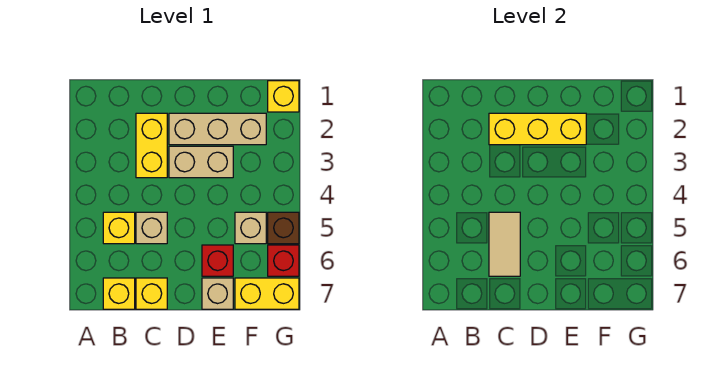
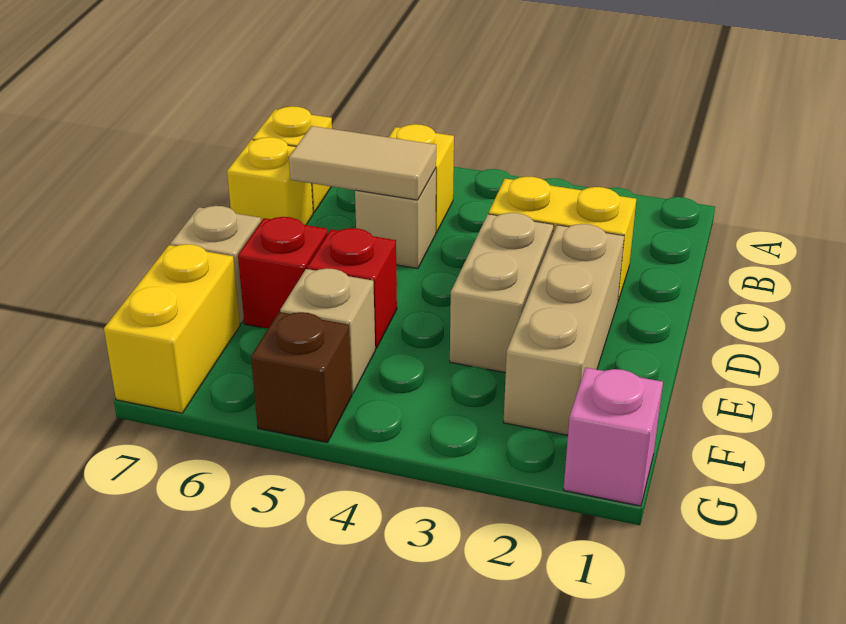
yellow 1x3 brick [489,113,586,145] -> none
yellow 1x1 brick [268,81,299,112] -> pink 1x1 brick [564,368,663,506]
red 1x1 brick [268,245,299,276] -> red 1x1 brick moved to [307,228,397,349]

